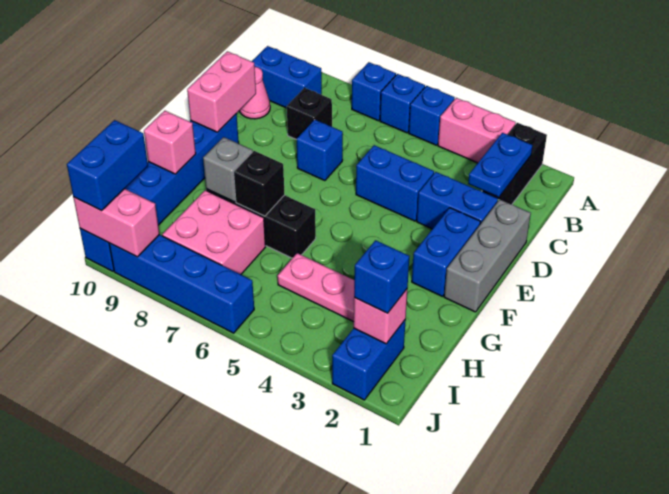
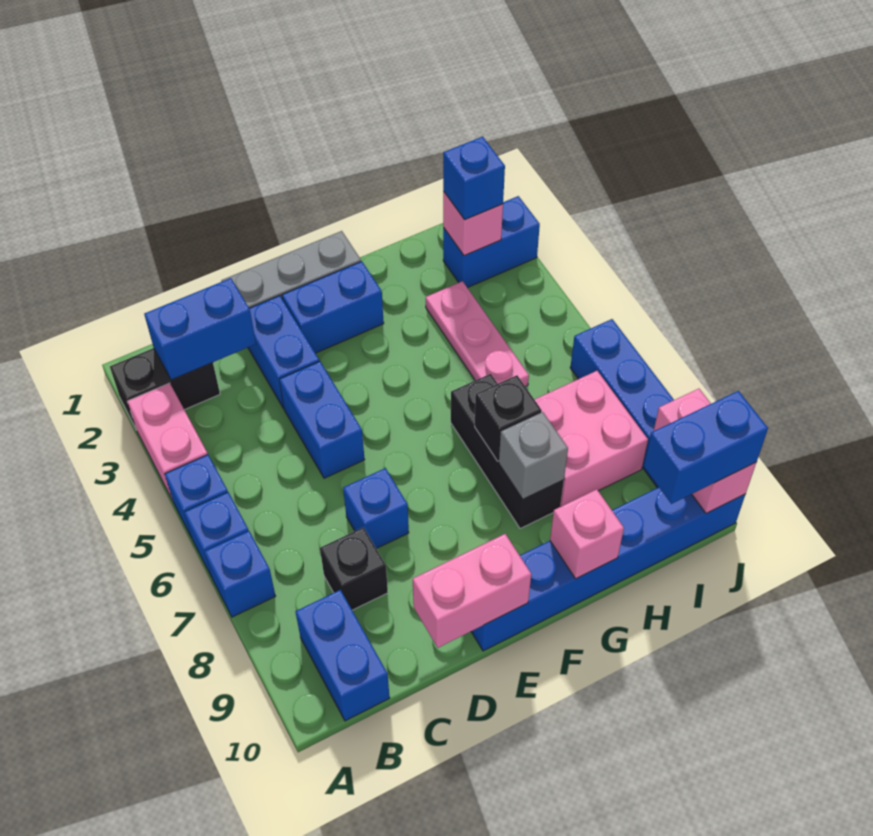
blue 1x2 plate [468,133,533,197] -> blue 1x2 brick [144,278,256,380]
pink 1x1 cone [239,67,270,119] -> none

